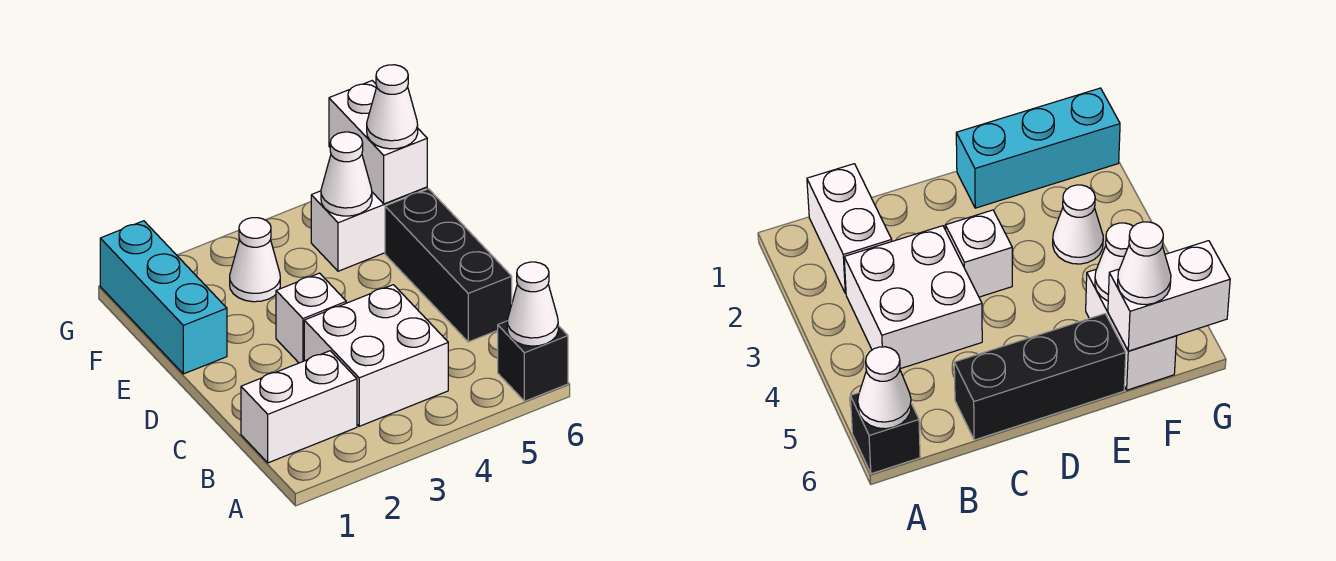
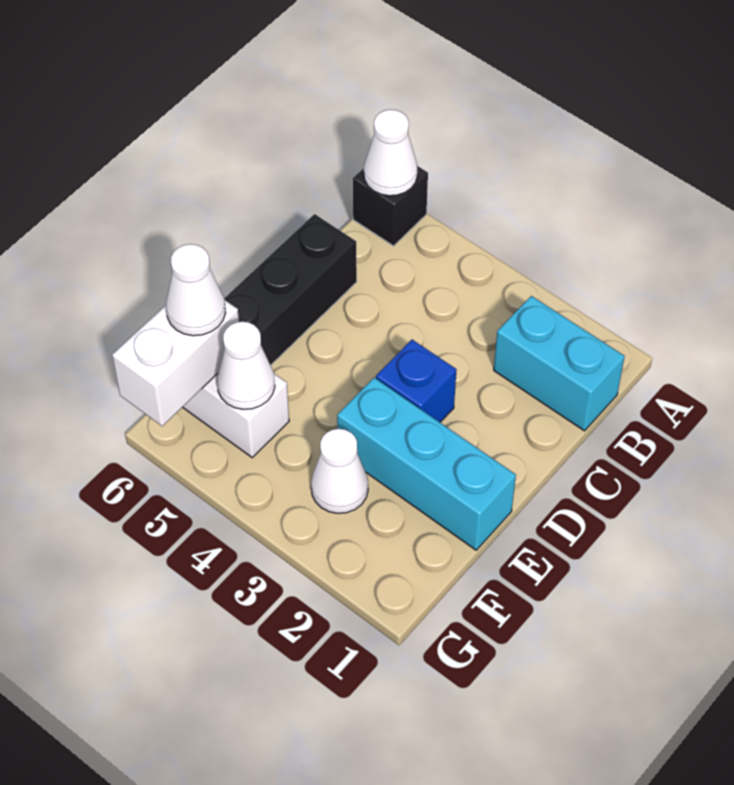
white 1x2 brick [241,351,357,463] -> cyan 1x2 brick [494,296,625,431]
white 2x2 brick [304,285,448,426] -> none
white 1x1 brick [276,273,346,363] -> blue 1x1 brick [376,340,457,422]
cyan 1x3 brick [100,221,227,374] -> cyan 1x3 brick turned to [337,378,516,550]

